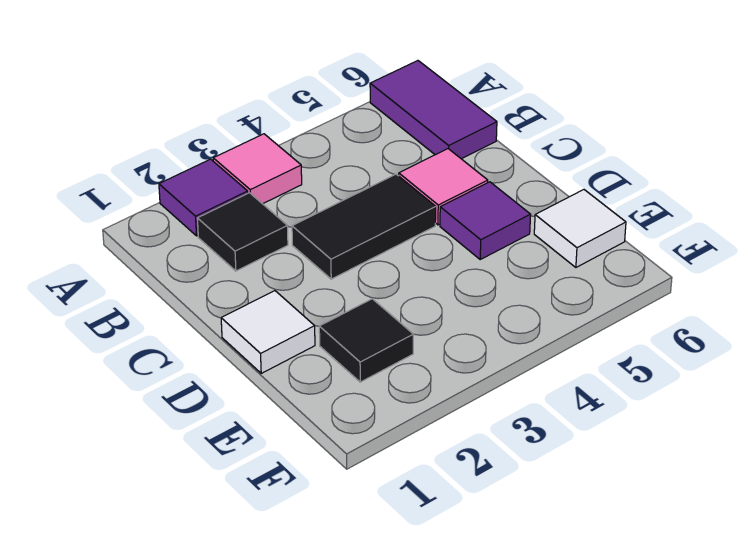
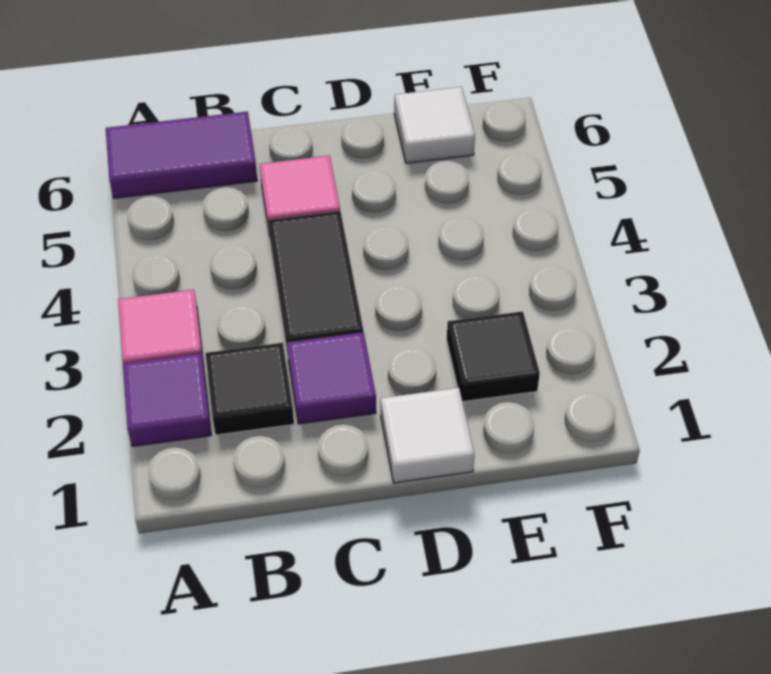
purple 1x1 tile [440,182,531,259] -> purple 1x1 tile moved to [287,332,376,424]

